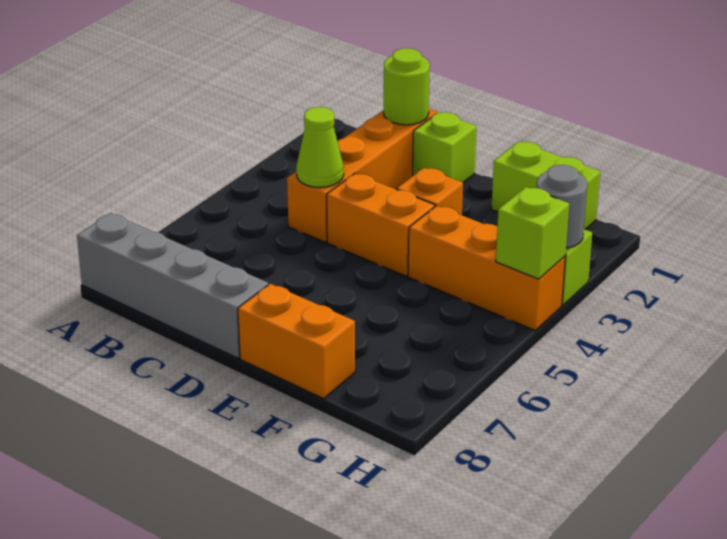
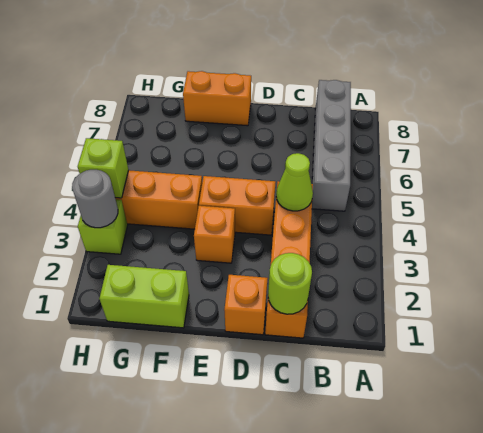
grey 1x4 brick [77,213,268,358] -> grey 1x4 brick turned to [312,80,351,211]
lime 1x1 brick [413,112,477,182] -> orange 1x1 brick [224,275,268,335]

